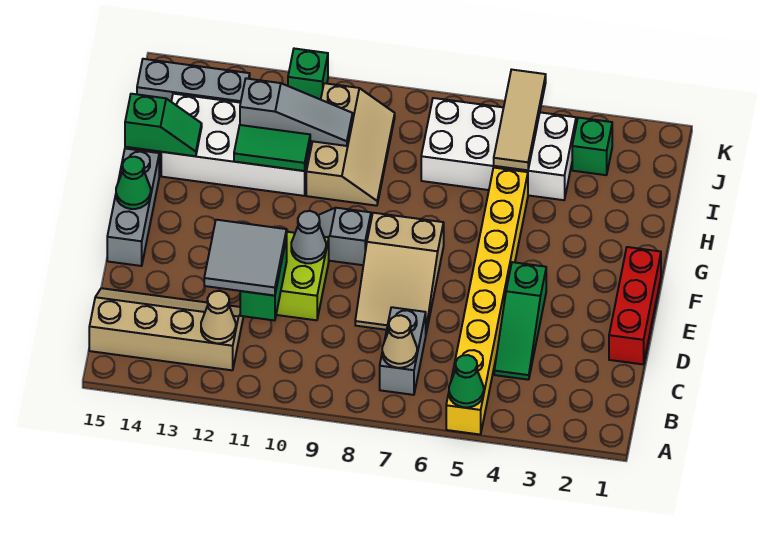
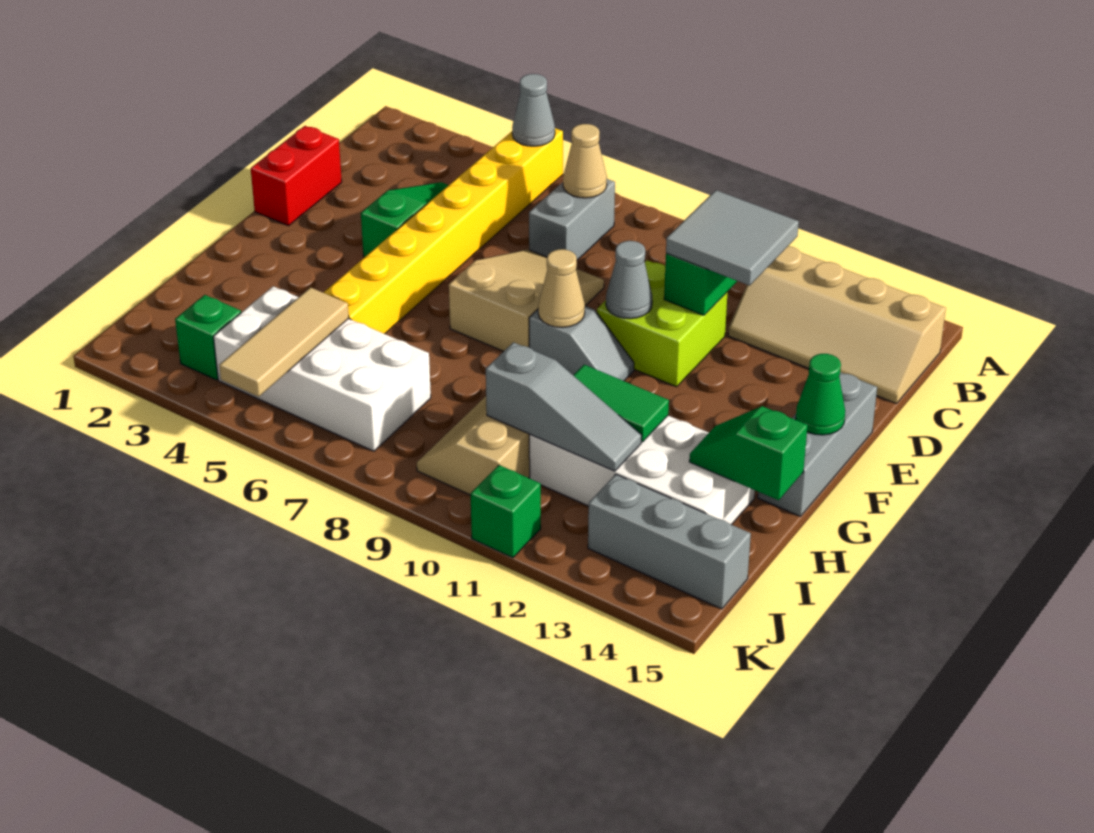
green 1x1 cone [449,355,484,407] -> grey 1x1 cone [512,74,555,146]
tan 1x1 cone [201,291,236,343] -> tan 1x1 cone moved to [538,249,585,328]
red 1x3 brick [609,247,661,364] -> red 1x2 brick [251,126,342,226]
grey 1x3 slope [240,78,353,146] -> grey 1x3 slope turned to [486,342,642,471]

